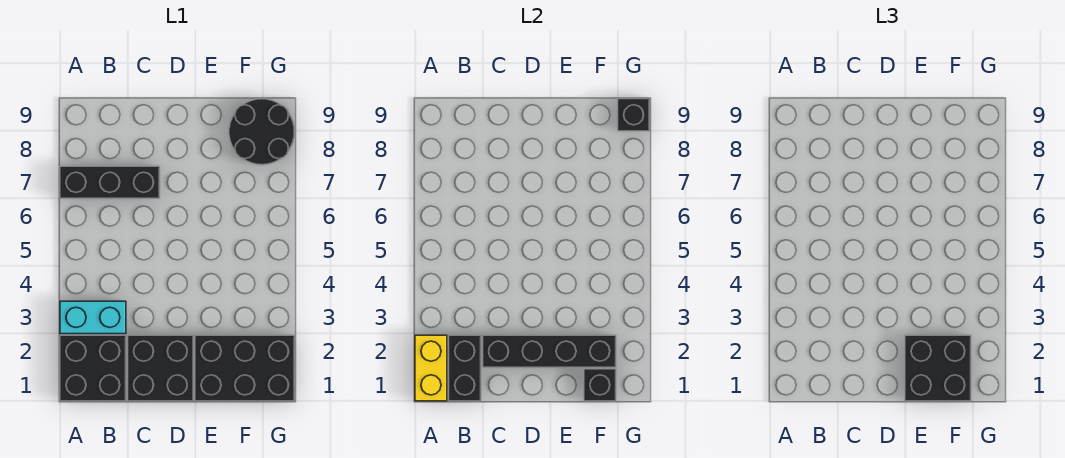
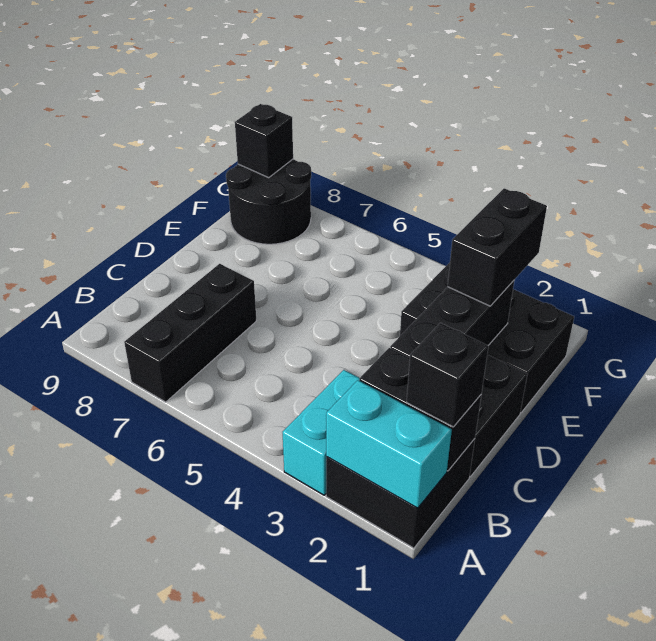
yellow 1x2 brick [415,335,447,401] -> cyan 1x2 brick [326,380,452,508]
black 1x4 brick [483,335,616,367] -> black 1x3 brick [390,281,514,358]
black 2x3 brick [195,335,295,401] -> black 2x3 brick turned to [400,263,574,413]
black 2x2 brick [905,335,971,401] -> black 1x2 brick [448,188,547,306]
black 1x1 brick [584,369,616,401] -> black 1x1 brick moved to [407,323,488,427]

